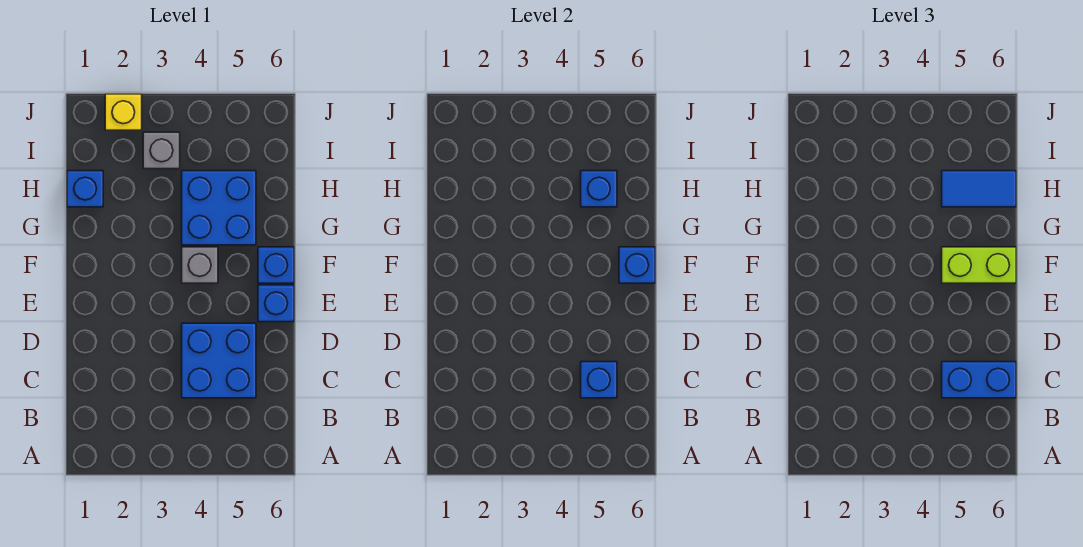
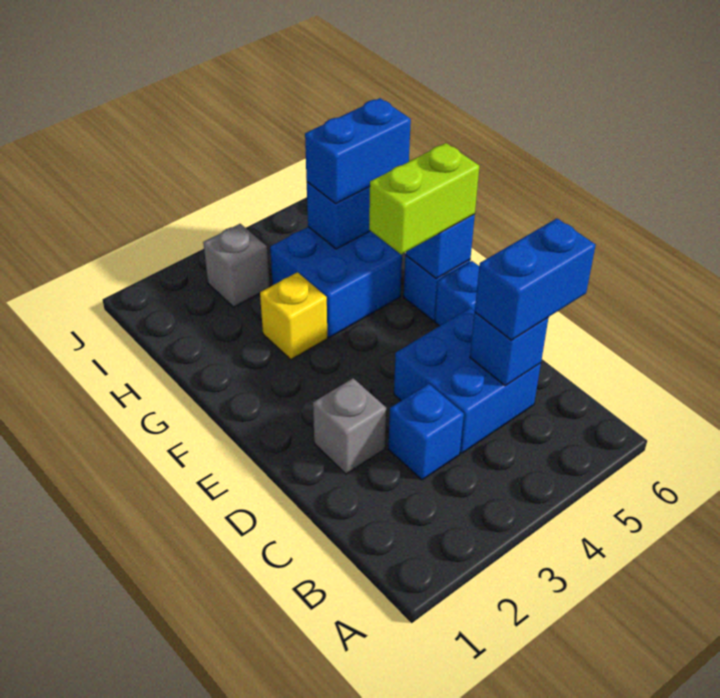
grey 1x1 brick [182,247,218,283] -> grey 1x1 brick moved to [313,378,386,474]
blue 1x1 brick [67,171,103,207] -> blue 1x1 brick moved to [388,384,464,480]
blue 1x2 tile [942,171,1016,207] -> blue 1x2 brick [305,98,411,203]
yellow 1x1 brick [105,94,142,130] -> yellow 1x1 brick moved to [260,272,327,359]

